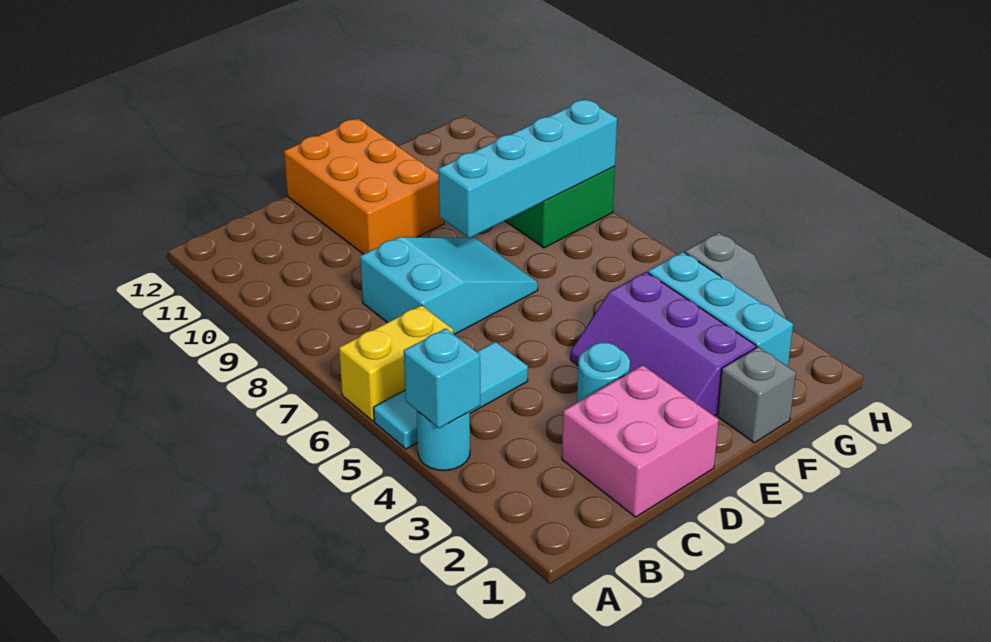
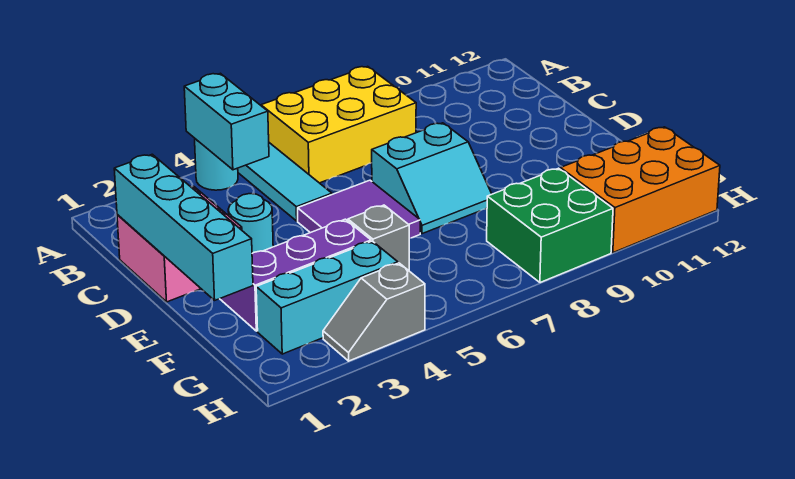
cyan 1x1 brick [404,328,480,428] -> cyan 1x2 brick [184,73,269,170]
yellow 1x2 brick [339,305,453,421] -> yellow 2x3 brick [261,66,416,183]
cyan 2x3 slope [360,237,538,334] -> cyan 2x2 slope [372,123,492,234]
none -> purple 2x2 tile [298,180,420,238]
orange 2x3 brick [284,118,444,254] -> orange 2x3 brick moved to [560,127,720,253]
cyan 1x4 brick [438,99,617,238] -> cyan 1x4 brick moved to [114,154,253,300]
grey 1x1 brick [717,347,796,443] -> grey 1x1 brick moved to [348,205,409,270]

